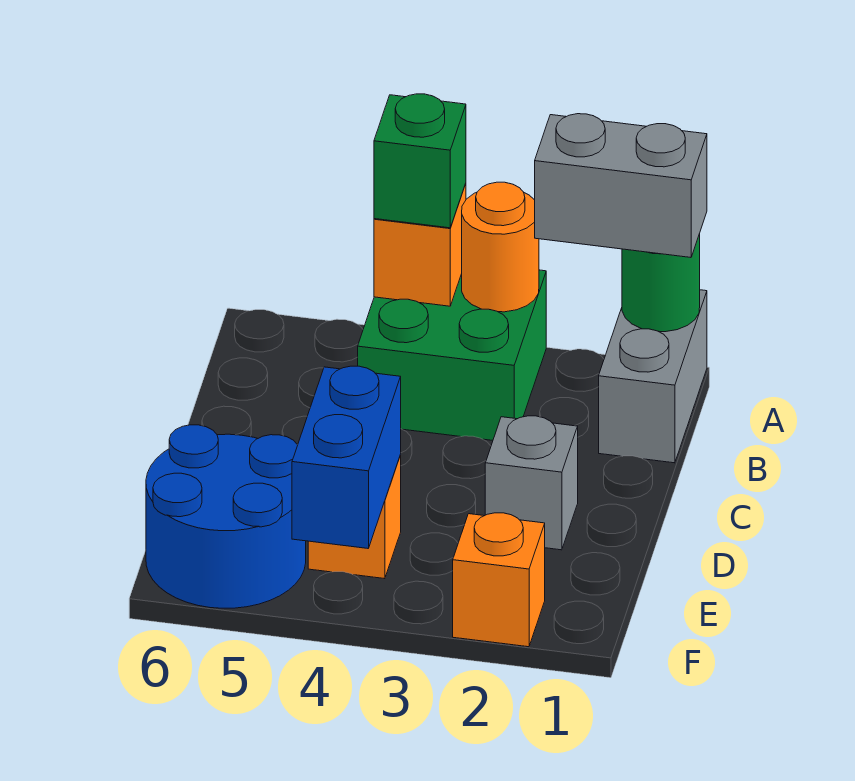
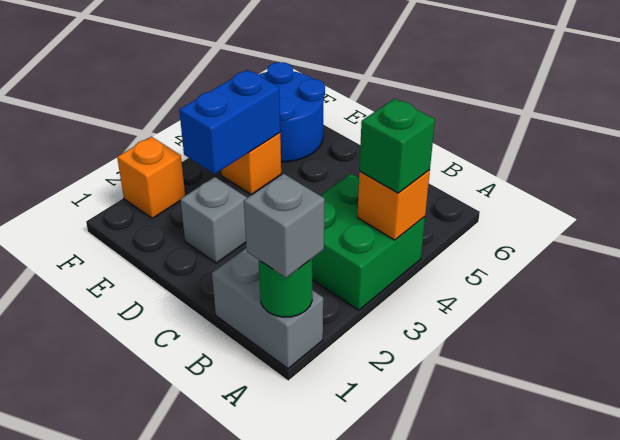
grey 1x2 brick [535,114,707,257] -> grey 1x1 brick [244,174,325,278]
orange 1x1 round brick [462,182,539,312] -> none
blue 1x2 brick [292,366,401,548] -> blue 1x2 brick turned to [179,70,280,174]

